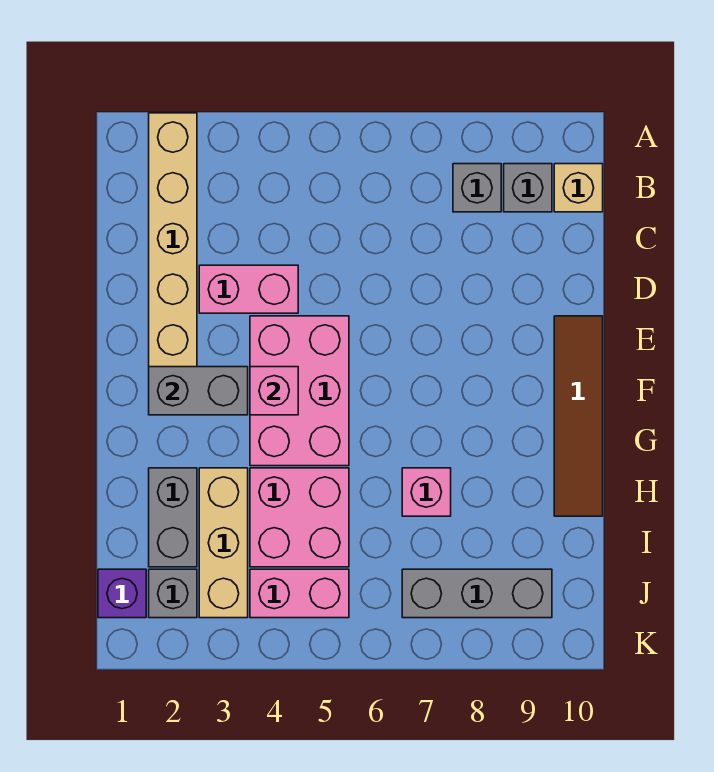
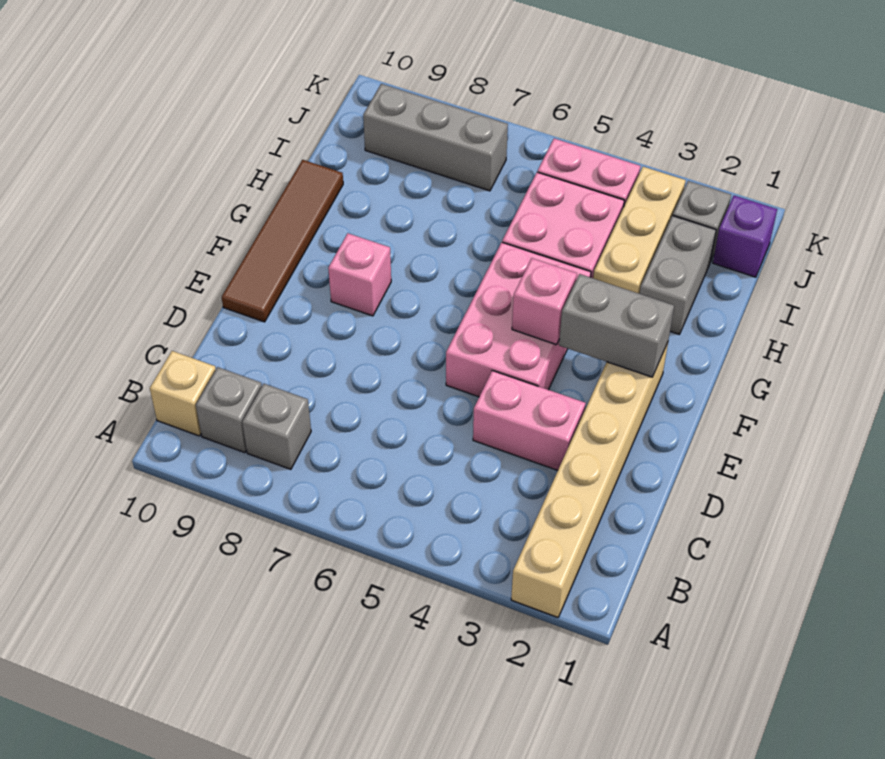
pink 1x1 brick [402,468,451,516] -> pink 1x1 brick moved to [328,233,391,316]

